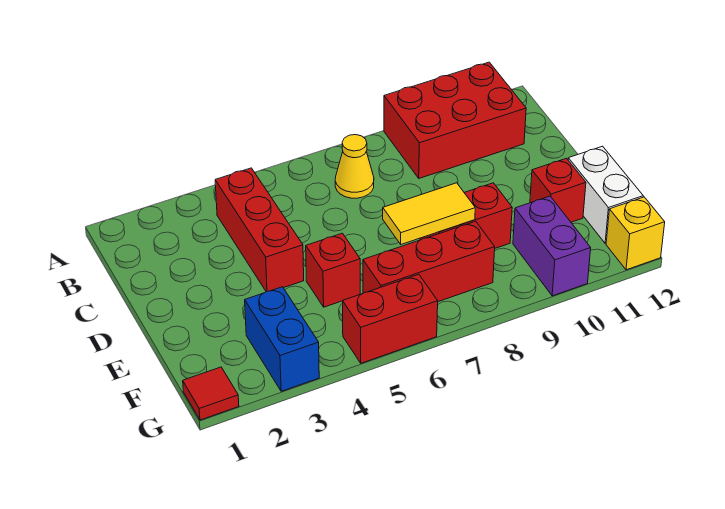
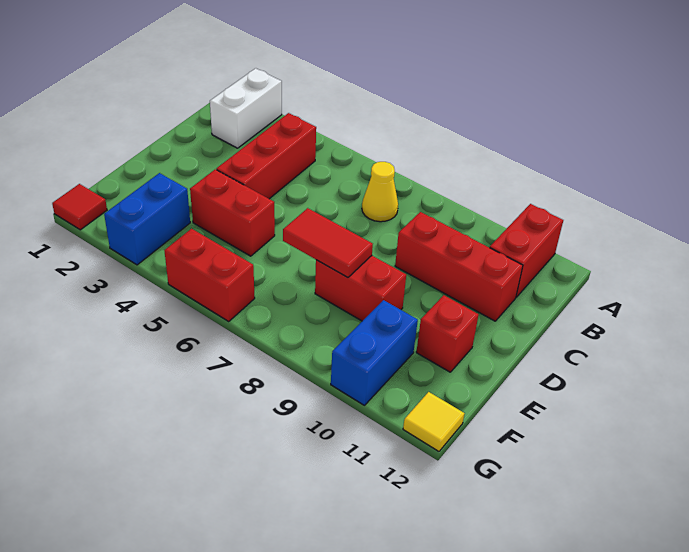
red 2x3 brick [384,62,526,178] -> red 1x2 brick [490,204,563,297]
red 1x1 brick [306,233,360,307] -> red 1x2 brick [190,169,275,256]
yellow 1x2 tile [383,183,475,244] -> red 1x2 tile [283,208,373,278]
white 1x2 brick [568,146,643,243] -> white 1x2 brick moved to [210,68,282,148]
red 1x3 brick [363,221,495,302] -> red 1x3 brick moved to [395,212,523,321]
purple 1x2 brick [513,196,591,296] -> blue 1x2 brick [331,300,418,405]
yellow 1x1 brick [606,197,665,270] -> yellow 1x1 tile [403,392,465,451]

